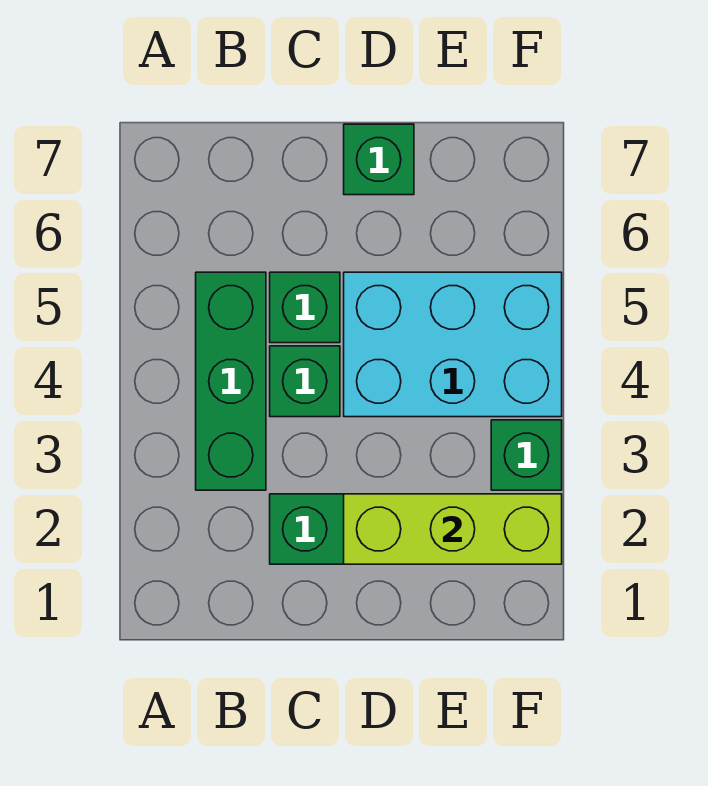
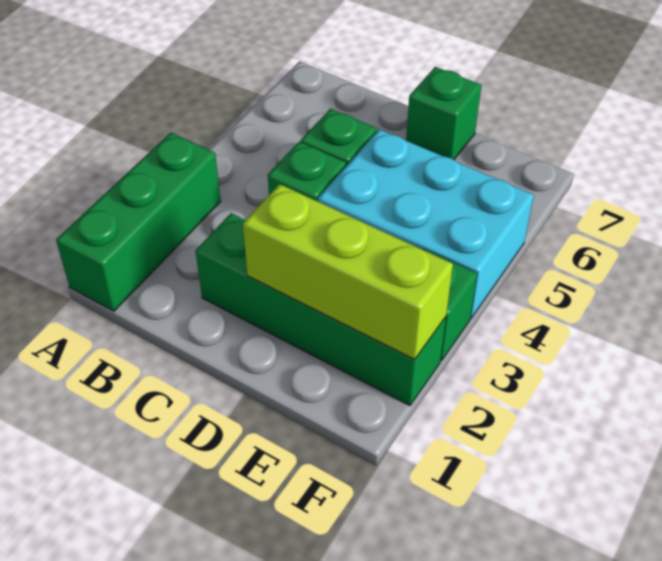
green 1x3 brick [196,272,266,490] -> green 1x3 brick moved to [56,133,221,311]

